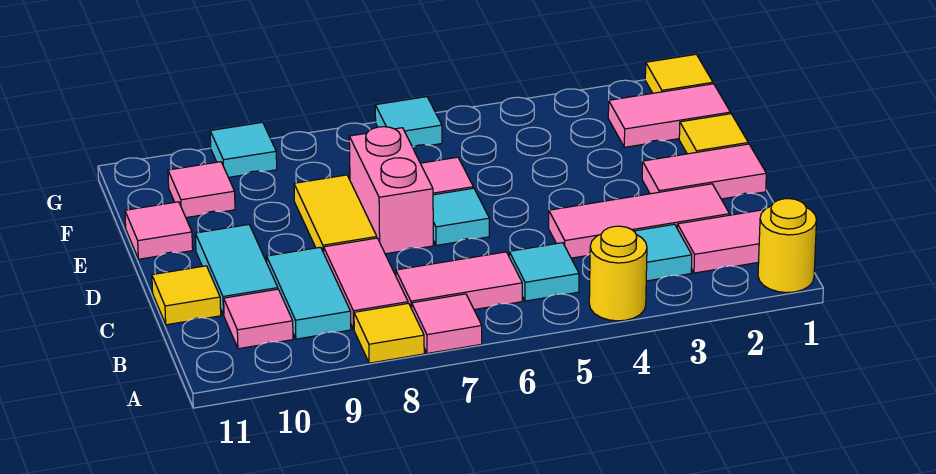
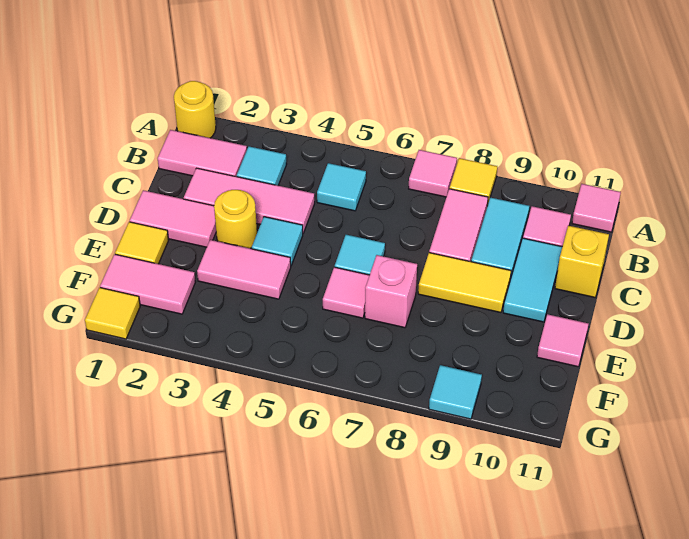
yellow 1x1 round brick [589,226,647,321] -> yellow 1x1 round brick moved to [214,190,257,249]
pink 1x2 tile [396,252,522,310] -> pink 1x2 tile moved to [197,240,291,299]
yellow 1x1 tile [152,266,221,325] -> yellow 1x1 brick [555,226,609,297]
pink 1x2 brick [349,127,433,254] -> pink 1x1 brick [365,255,417,328]
yellow 1x2 tile [294,175,377,253] -> yellow 1x2 tile turned to [418,253,511,313]
pink 1x1 tile [168,162,235,218] -> pink 1x1 tile moved to [572,184,621,232]
cyan 1x1 tile [375,97,442,147] -> cyan 1x1 tile moved to [252,217,303,265]

